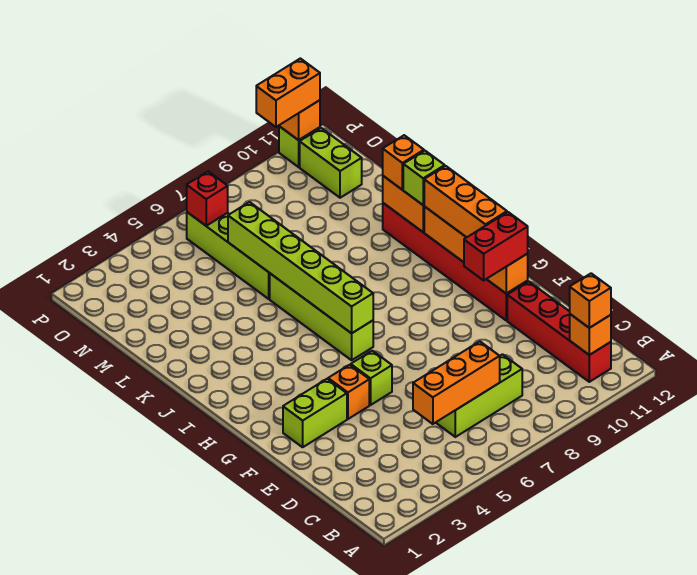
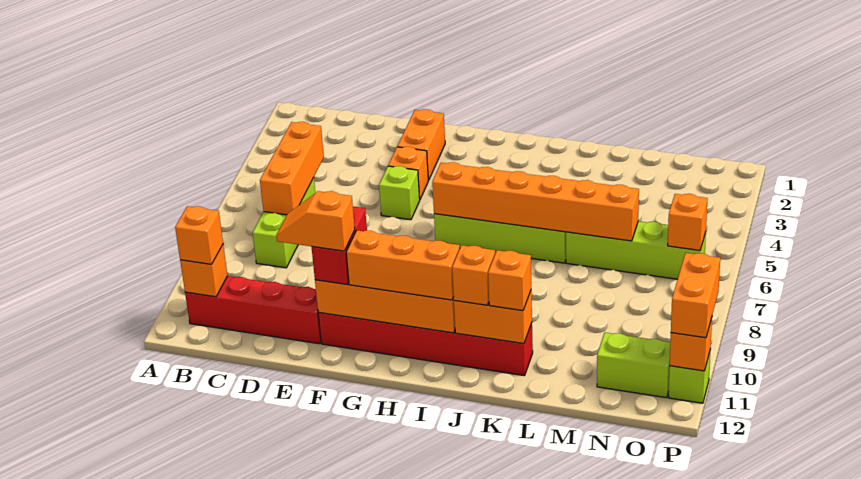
none -> orange 1x2 slope [276,191,355,251]
lime 1x2 brick [283,379,347,447] -> orange 1x2 brick [397,109,445,180]
lime 1x6 brick [228,202,373,333] -> orange 1x6 brick [432,162,639,241]
lime 1x1 brick [403,151,445,205] -> orange 1x1 brick [452,245,495,305]
red 1x1 brick [187,172,228,226] -> orange 1x1 brick [668,194,708,250]

